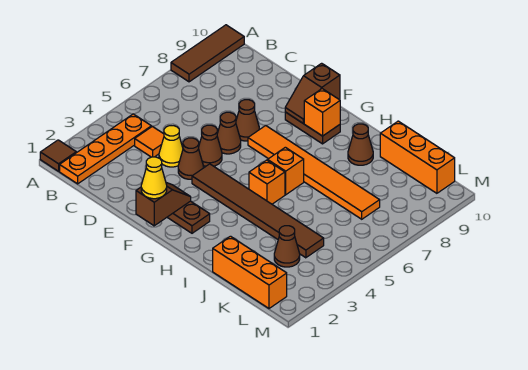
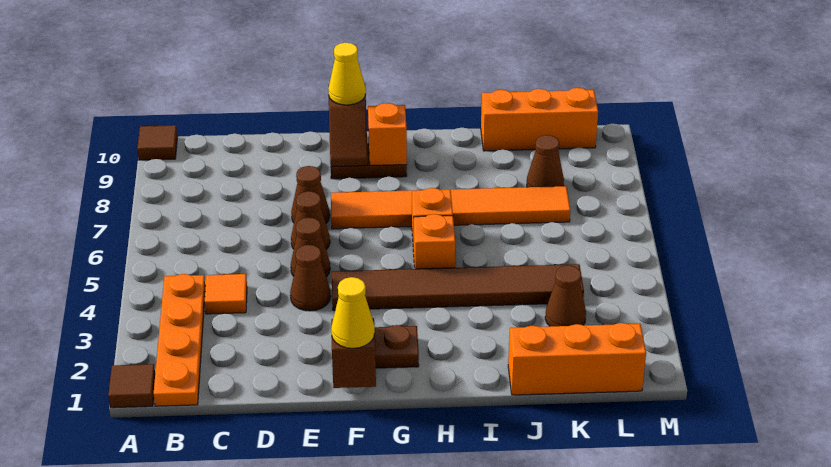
brown 1x3 tile [171,25,244,82] -> brown 1x1 tile [137,125,177,160]
yellow 1x1 cone [159,126,183,167] -> yellow 1x1 cone moved to [328,43,366,105]
brown 1x1 cone [348,124,373,165] -> brown 1x1 cone moved to [527,135,564,187]

